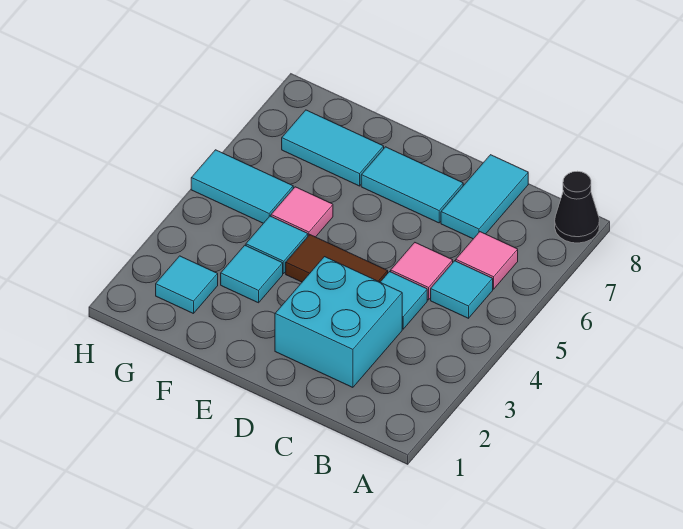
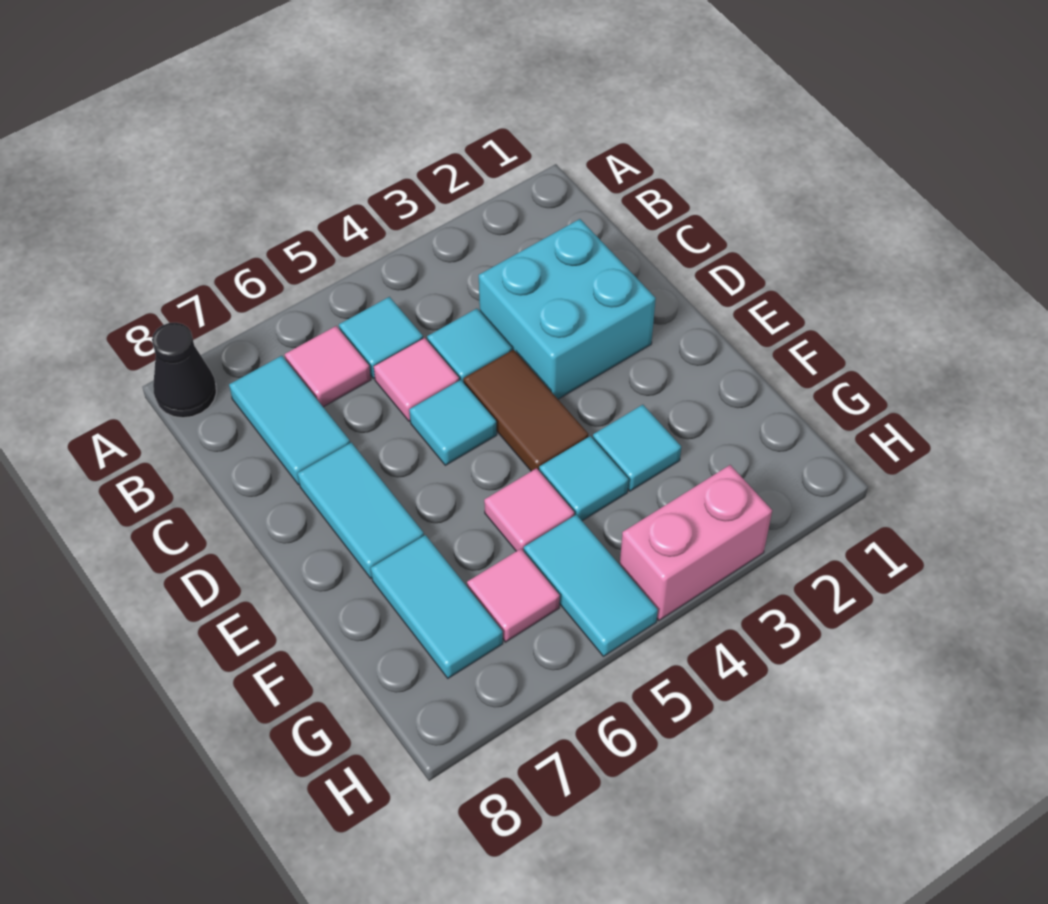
cyan 1x2 tile [441,155,528,239] -> cyan 1x2 tile turned to [229,356,350,485]
cyan 1x1 tile [156,256,218,314] -> cyan 1x1 tile moved to [409,380,497,465]
none -> pink 1x1 tile [467,549,560,642]
none -> pink 1x2 brick [620,465,772,620]

